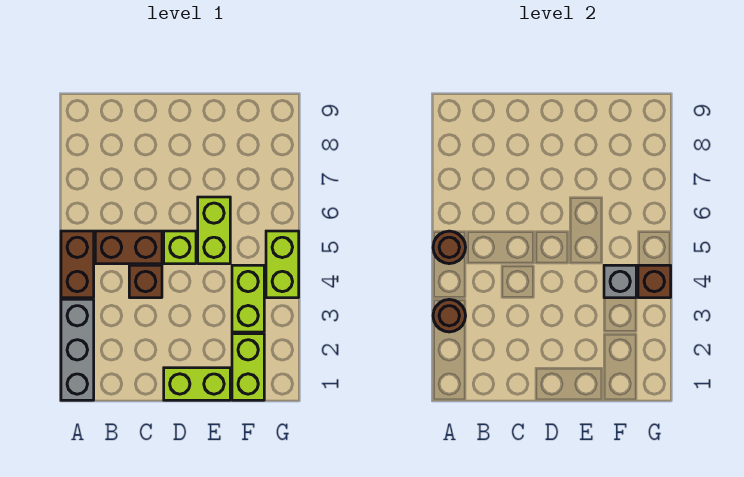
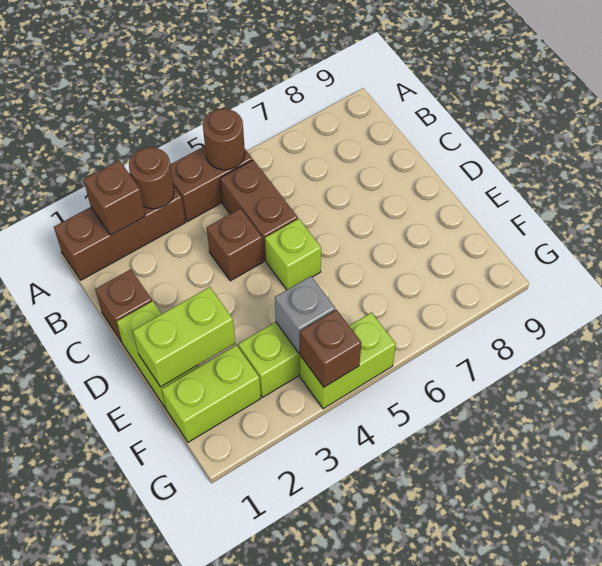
grey 1x3 brick [61,299,94,400] -> brown 1x3 brick [54,187,186,280]
none -> brown 1x1 brick [83,160,145,235]
none -> brown 1x1 brick [95,269,152,342]
lime 1x2 brick [198,197,230,264] -> lime 1x2 brick moved to [133,287,235,387]

